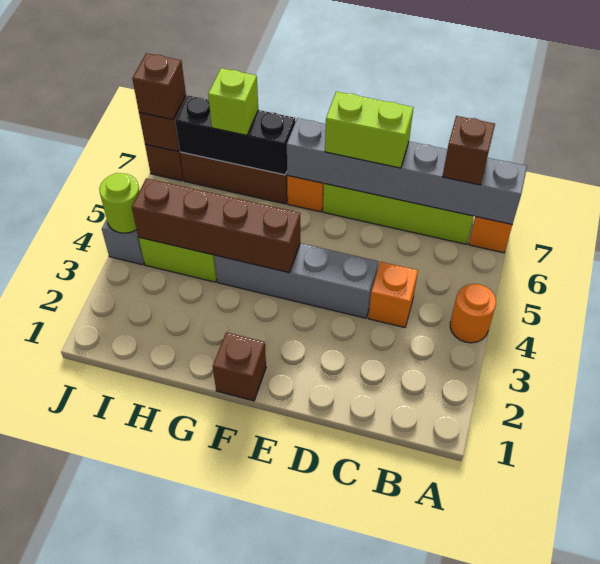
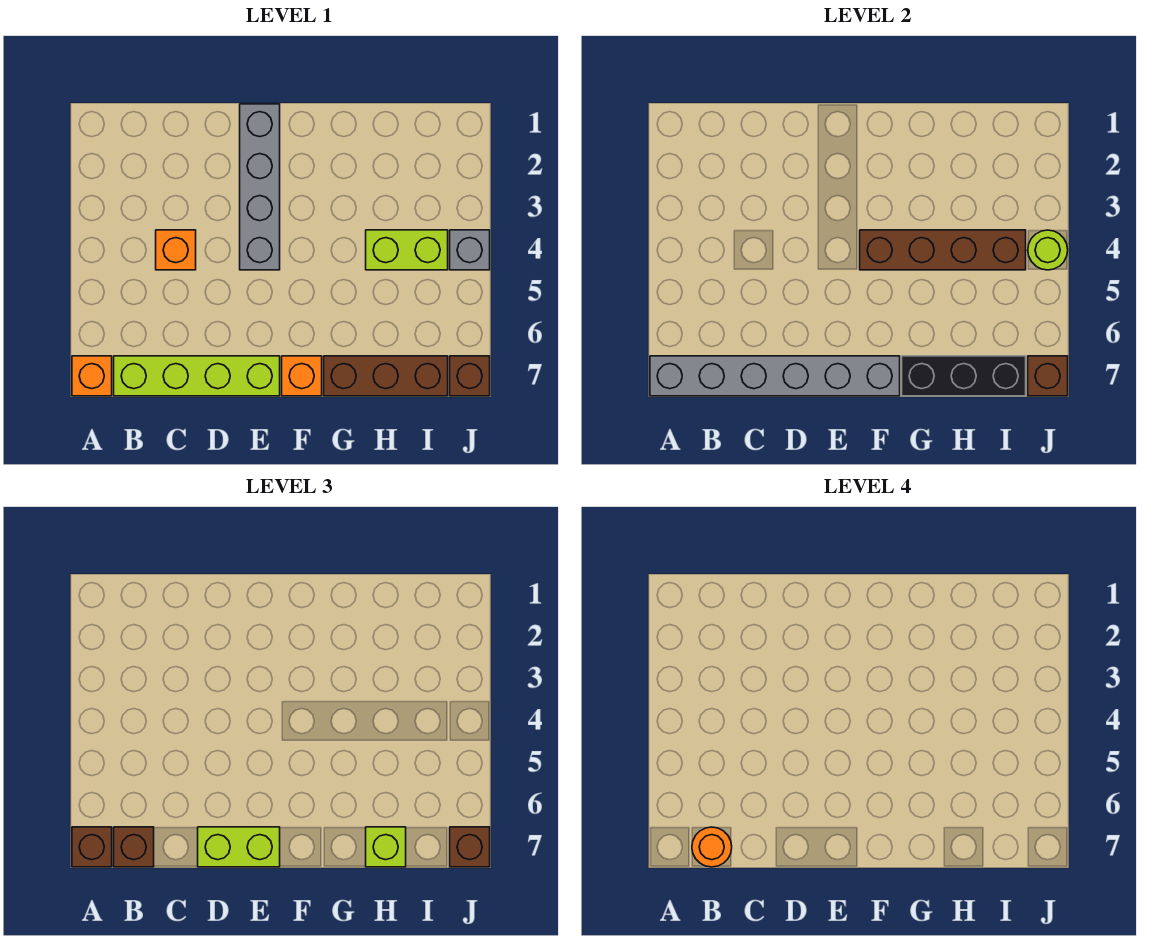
orange 1x1 round brick [450,284,496,343] -> orange 1x1 round brick moved to [692,827,732,867]
grey 1x4 brick [214,243,378,318] -> grey 1x4 brick turned to [240,104,280,270]
brown 1x1 brick [213,332,266,401] -> brown 1x1 brick moved to [72,827,112,867]

